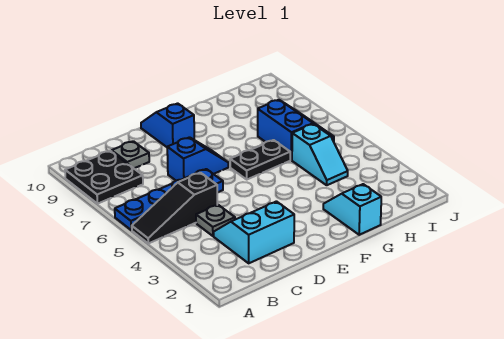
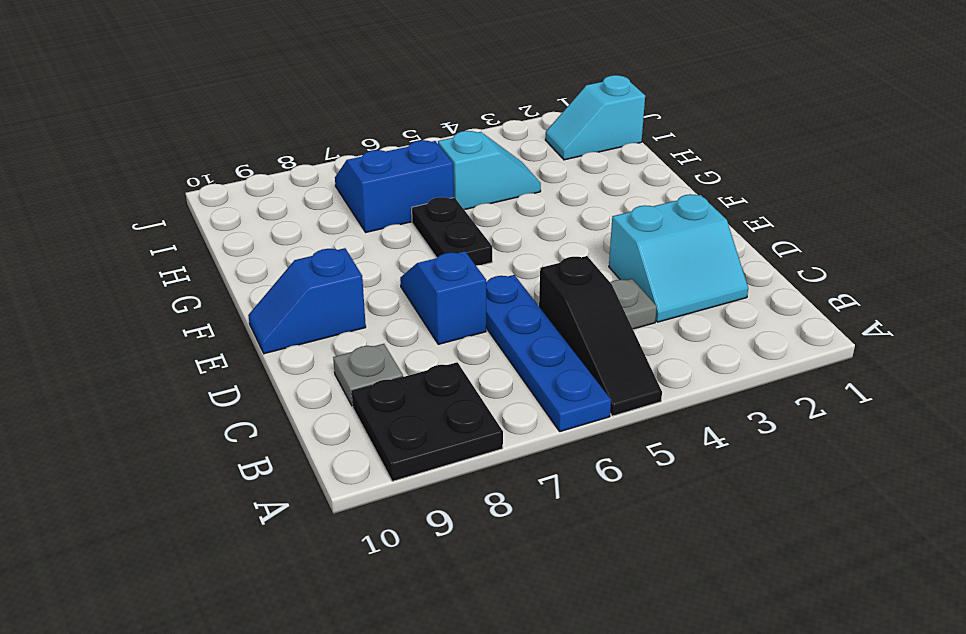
cyan 2x2 slope [214,201,294,263] -> cyan 2x2 slope turned to [609,194,748,322]
cyan 1x2 slope [323,184,381,235] -> cyan 1x2 slope moved to [546,75,645,160]

